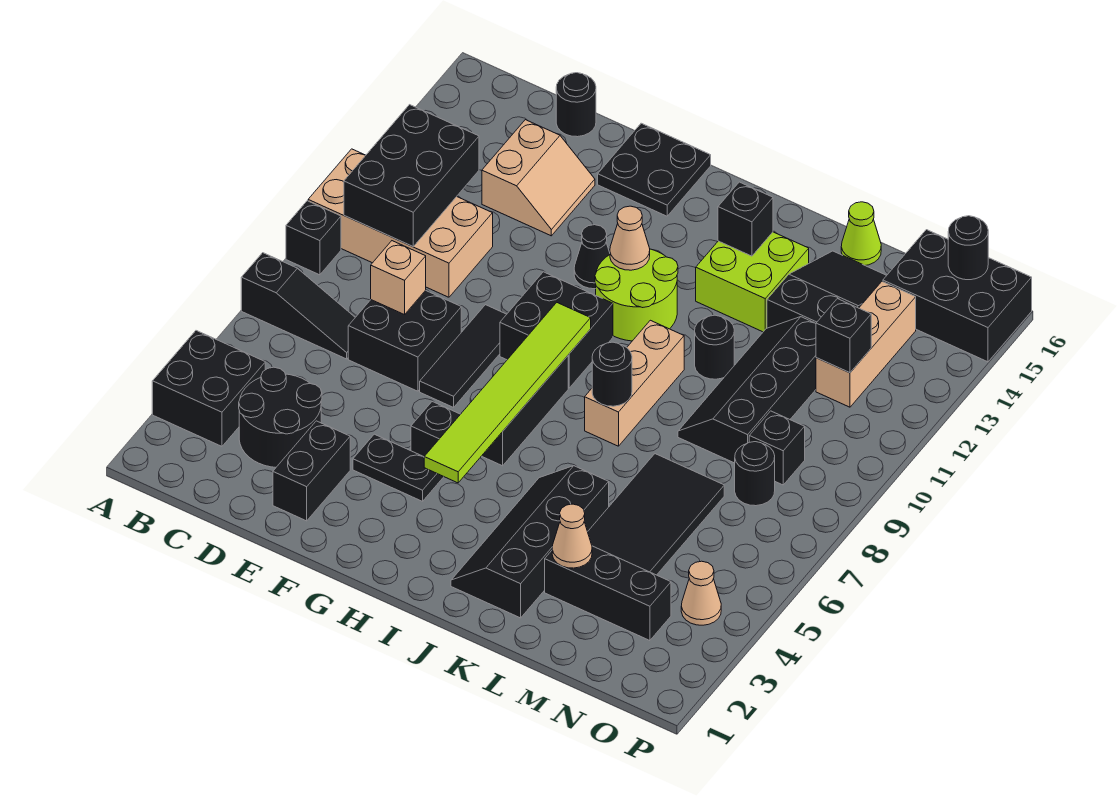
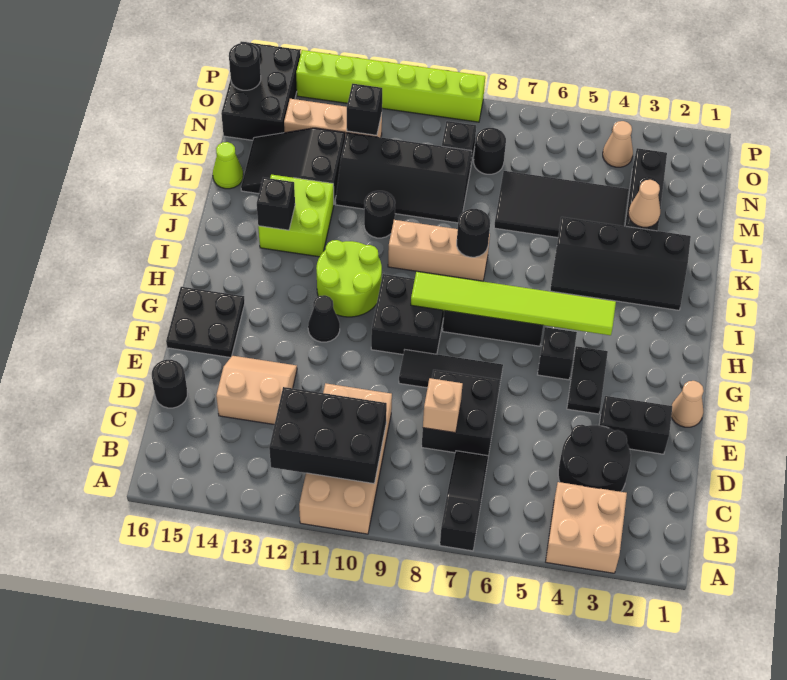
black 2x2 brick [152,331,265,446] -> tan 2x2 brick [546,482,627,573]
black 1x1 brick [286,201,341,275] -> none
tan 1x1 cone [610,206,650,270] -> tan 1x1 cone moved to [671,381,704,427]
none -> lime 1x6 brick [296,50,485,122]

